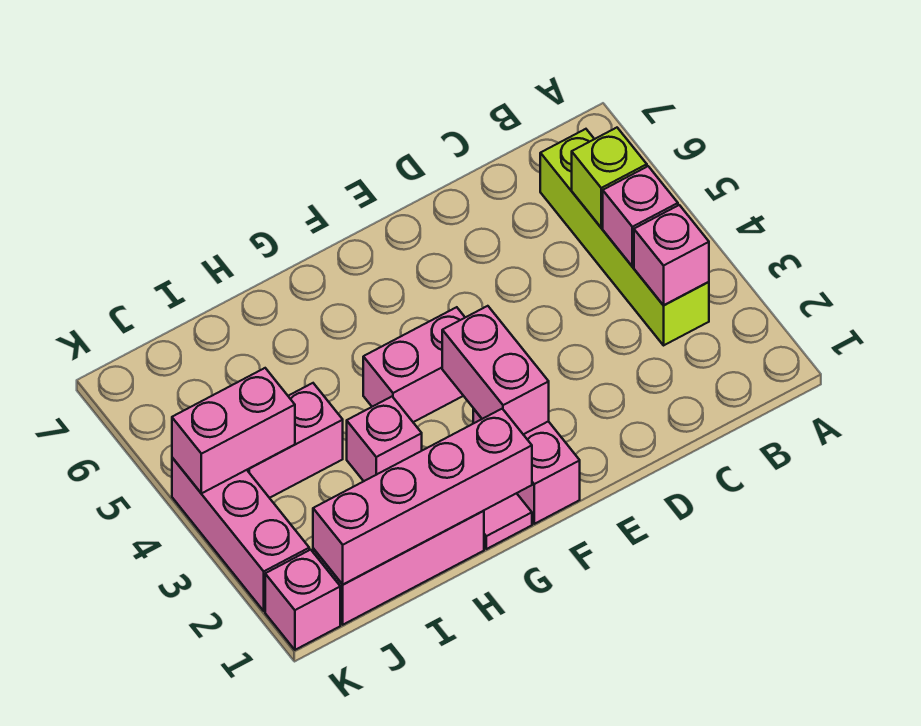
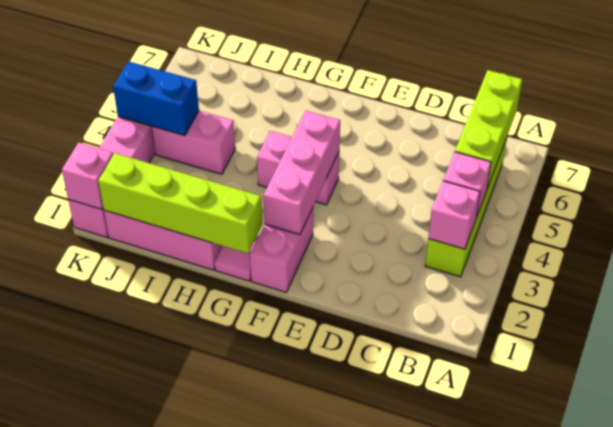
lime 1x1 brick [572,128,647,228] -> lime 1x3 brick [455,70,522,188]
pink 1x2 brick [442,306,549,434] -> pink 1x3 brick [264,111,340,234]
pink 1x4 brick [313,409,532,585] -> lime 1x4 brick [98,153,262,254]
pink 1x1 brick [347,397,422,481] -> pink 1x1 brick moved to [62,143,113,209]
pink 1x2 brick [172,368,295,493] -> blue 1x2 brick [113,61,199,136]

